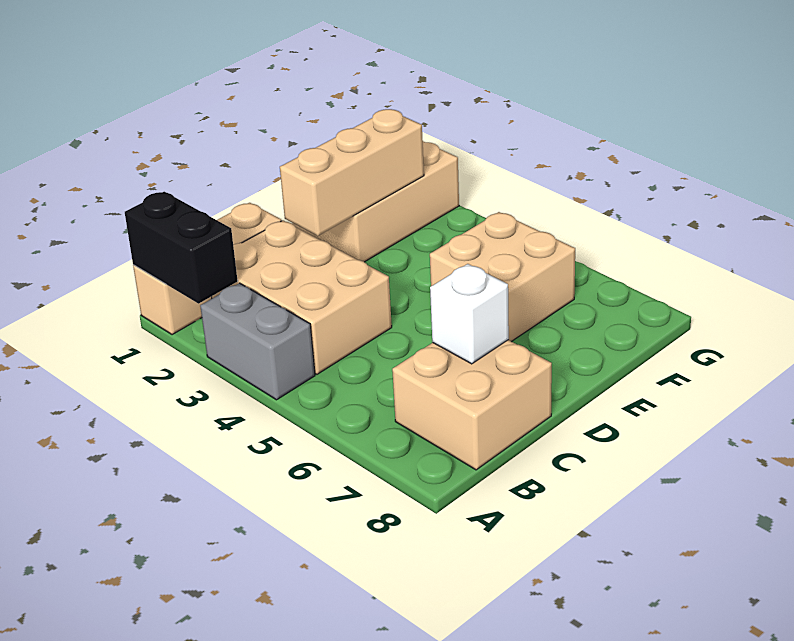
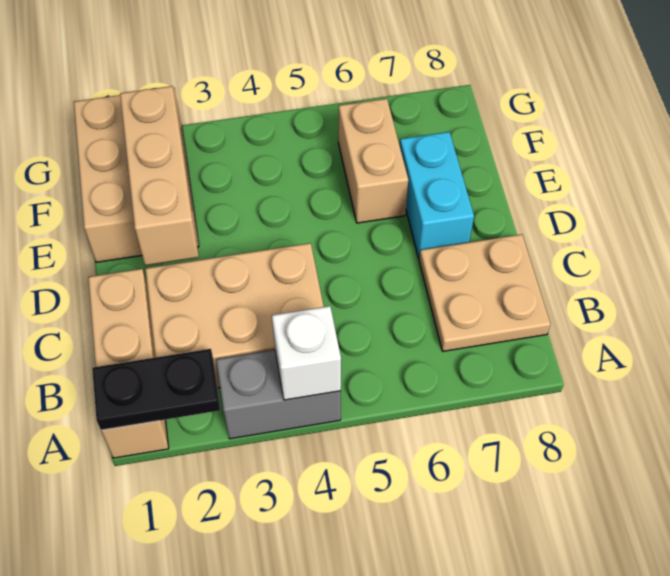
black 1x2 brick [125,192,238,304] -> black 1x2 plate [92,349,220,430]
tan 2x2 brick [392,340,552,470] -> tan 2x2 plate [419,234,550,351]
white 1x1 brick [430,264,509,364] -> white 1x1 brick moved to [272,306,341,400]
none -> cyan 1x2 brick [400,132,474,258]
tan 2x2 brick [430,212,575,342] -> tan 1x2 brick [338,99,408,223]

